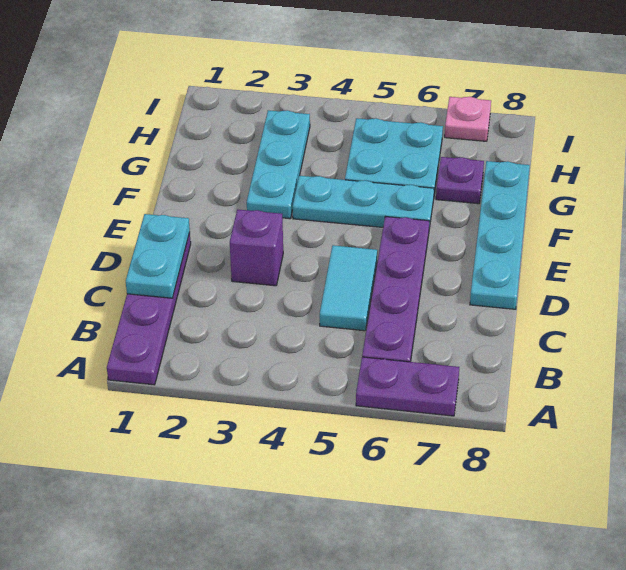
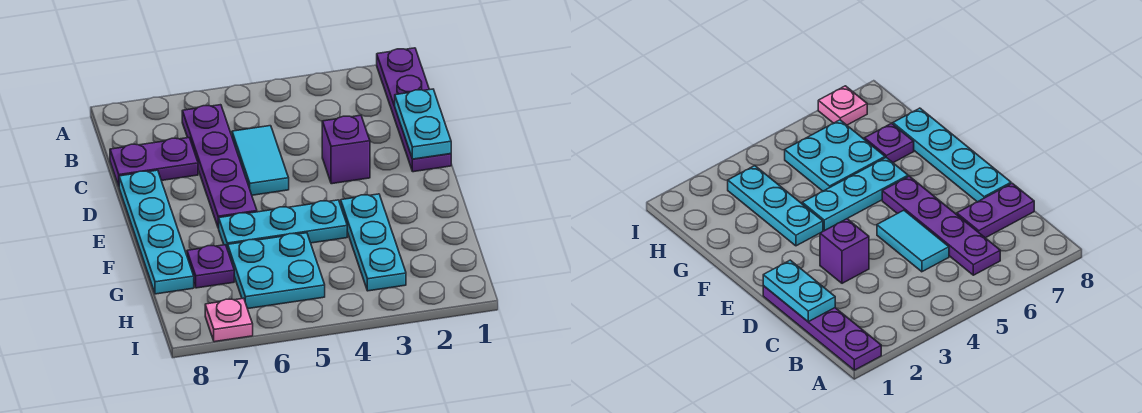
purple 1x2 plate [356,357,459,416] -> purple 1x2 plate moved to [110,138,198,186]

